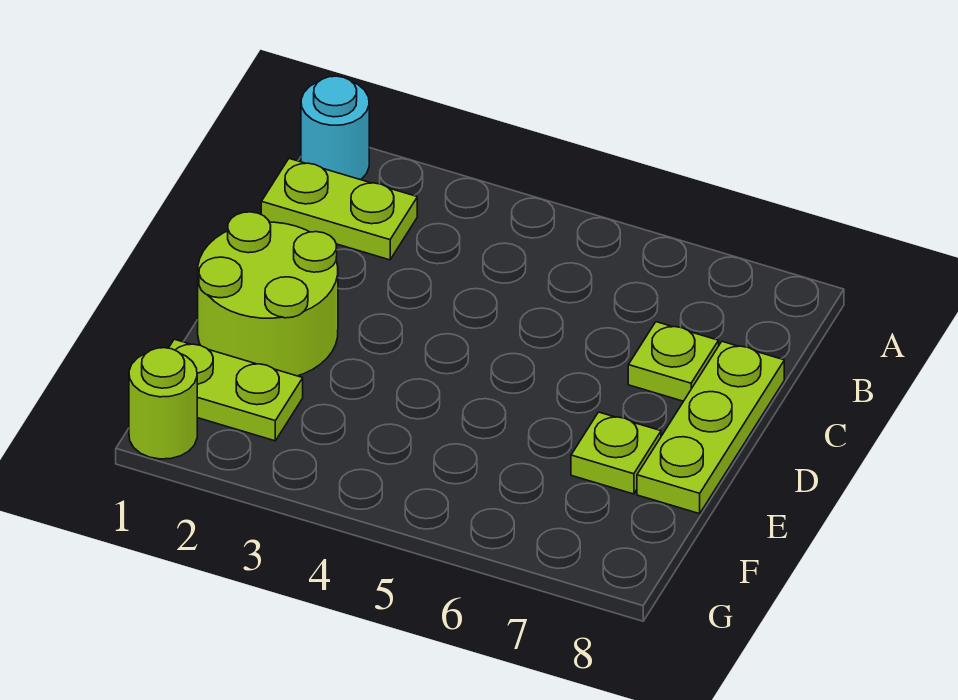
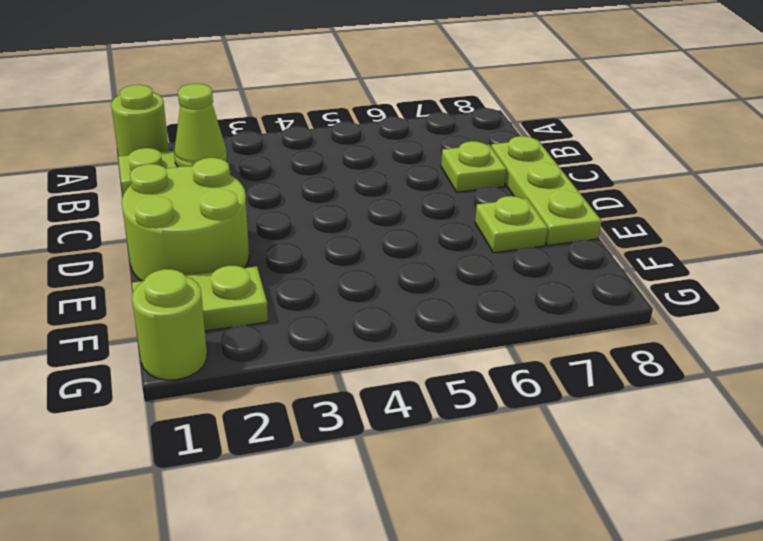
cyan 1x1 round brick [301,76,369,180] -> lime 1x1 round brick [111,85,169,156]
none -> lime 1x1 cone [174,84,227,167]

